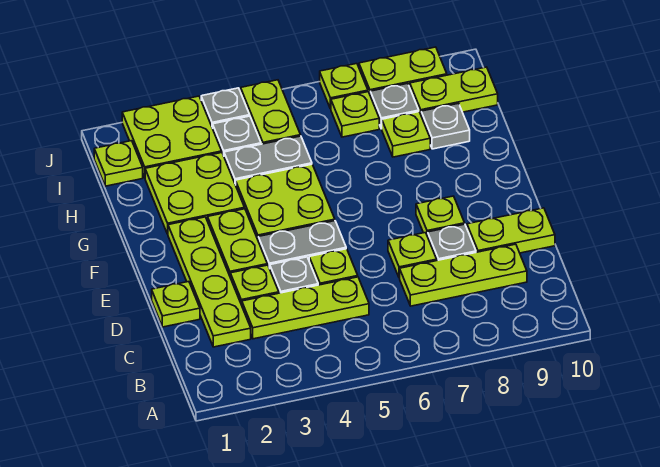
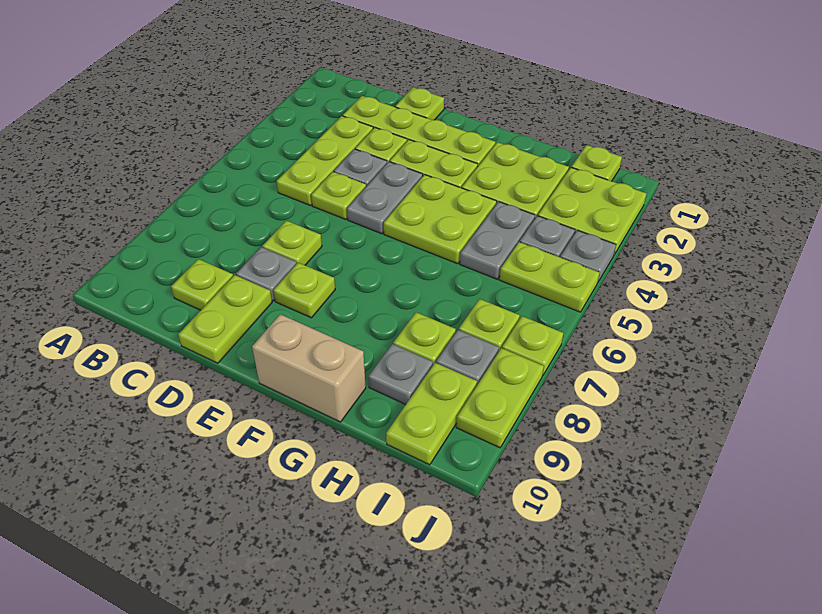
lime 1x3 plate [400,244,527,306] -> lime 1x1 plate [171,259,233,310]
none -> tan 1x2 brick [252,314,366,422]

